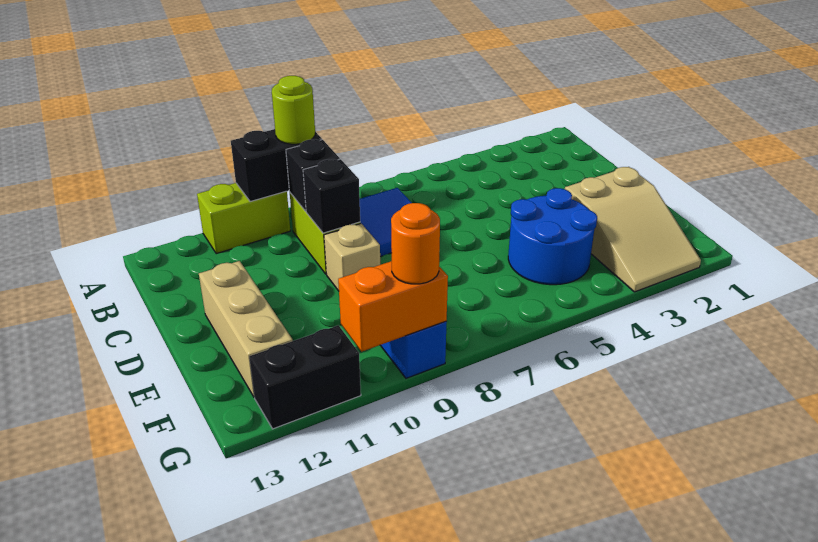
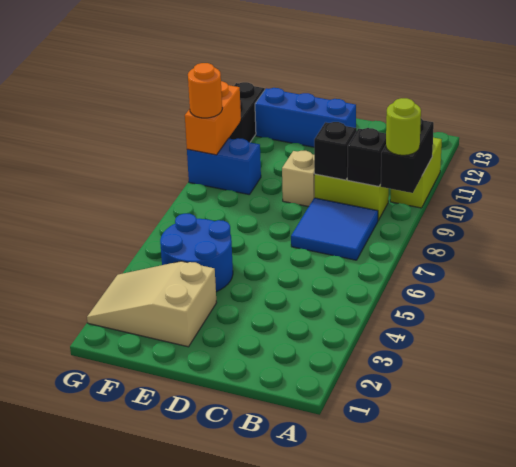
tan 1x3 brick [199,261,293,396] -> blue 1x3 brick [255,88,356,147]

